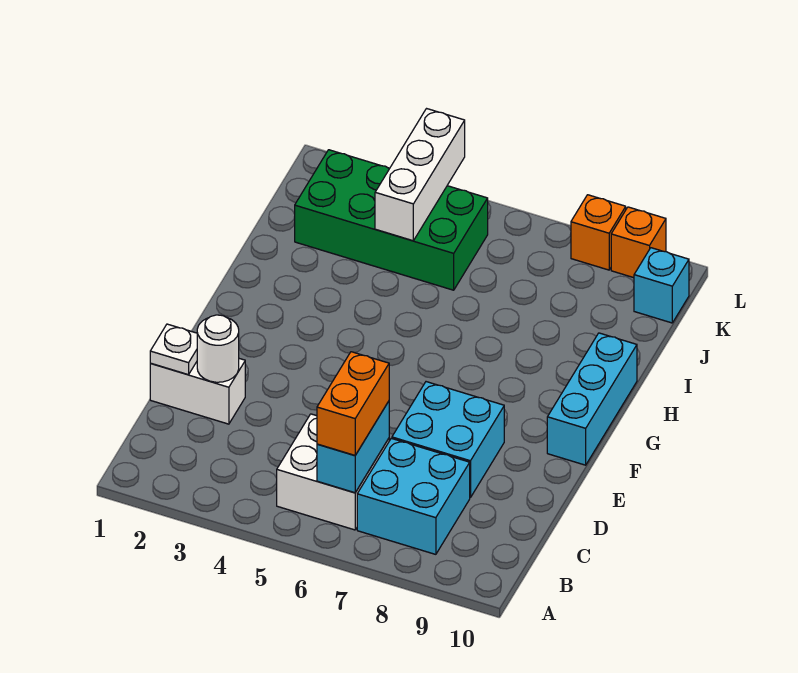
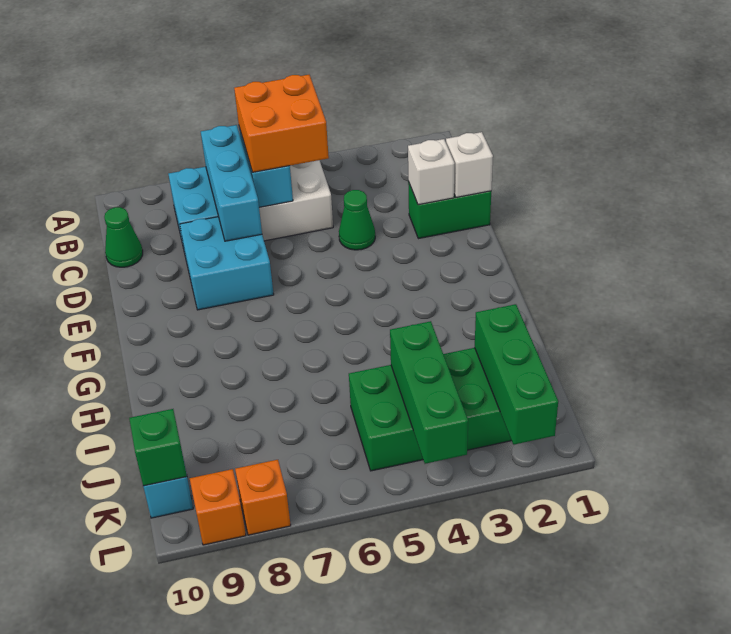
orange 1x2 brick [317,352,389,455] -> orange 2x2 brick [234,75,329,172]
none -> green 1x1 cone [104,207,143,267]
white 1x2 brick [150,359,245,424] -> green 1x2 brick [408,181,491,239]
white 1x1 plate [150,324,197,375] -> white 1x1 brick [446,132,493,198]
white 1x1 round brick [197,315,239,382] -> white 1x1 brick [408,139,455,205]
none -> green 1x1 cone [339,190,375,250]
cyan 1x3 brick [547,333,637,465] -> cyan 1x3 brick moved to [201,125,262,241]
none -> green 1x3 brick [475,304,558,445]
white 1x3 brick [375,109,465,241] -> green 1x3 brick [390,321,468,464]
none -> green 1x1 brick [129,409,187,486]

